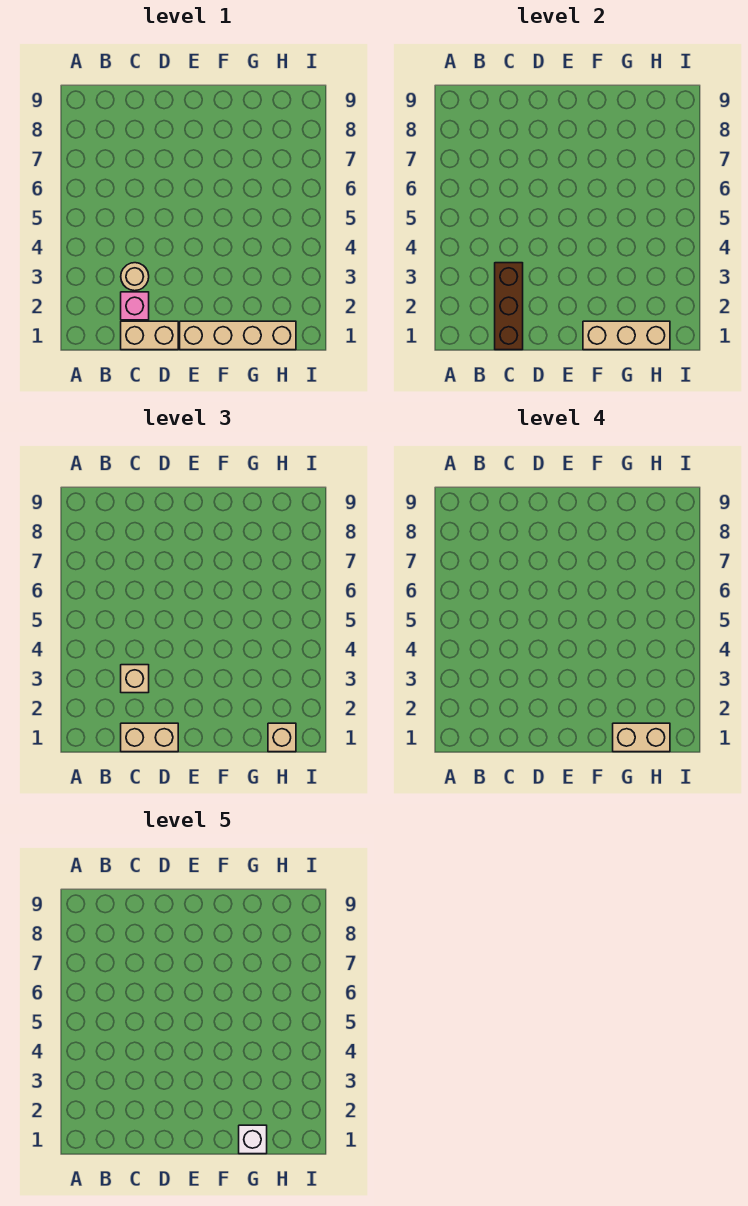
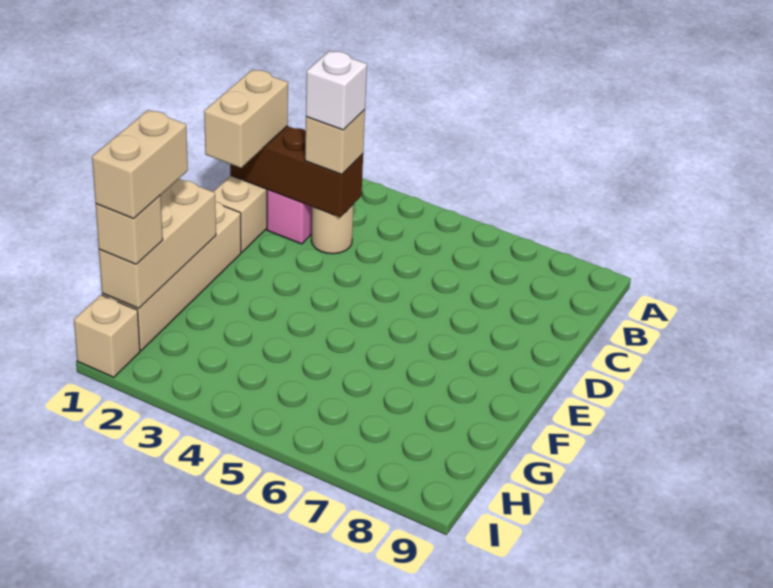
white 1x1 brick [239,1125,267,1154] -> white 1x1 brick moved to [306,51,367,130]
none -> tan 1x1 brick [74,295,140,377]

